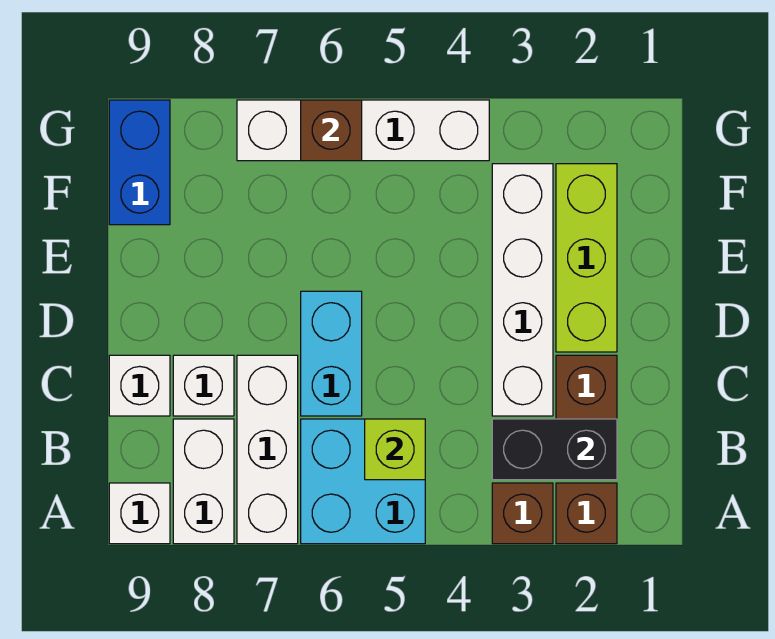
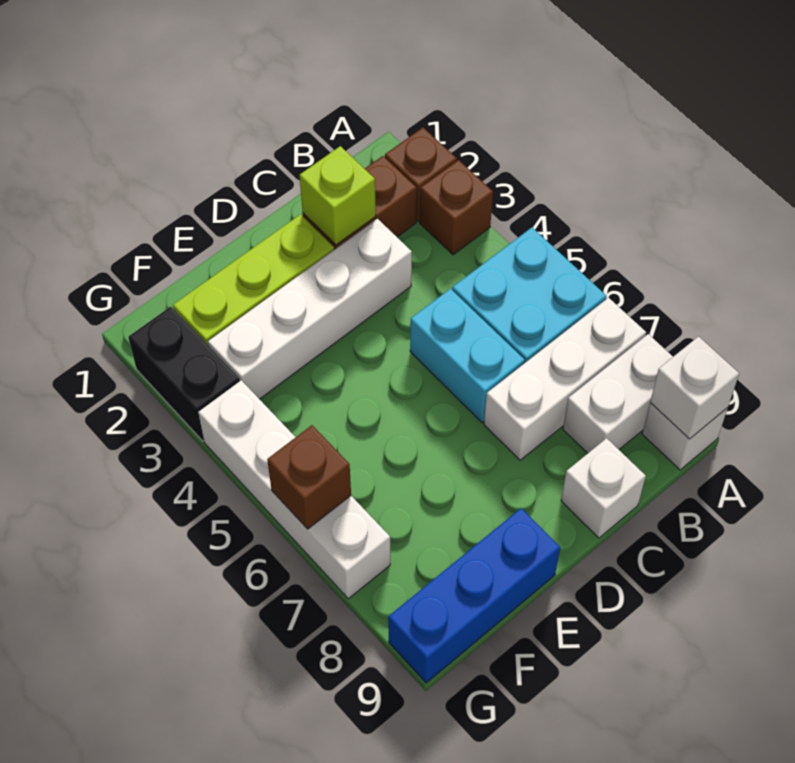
black 1x2 brick [492,419,617,480] -> black 1x2 brick moved to [128,307,240,441]
lime 1x1 brick [365,419,425,480] -> lime 1x1 brick moved to [300,146,376,245]
cyan 1x2 brick [301,291,362,416] -> cyan 1x2 brick turned to [410,289,525,423]
white 1x1 brick [173,355,234,416] -> white 1x1 brick moved to [650,337,739,439]
blue 1x2 brick [109,100,170,225] -> blue 1x3 brick [388,508,560,683]

